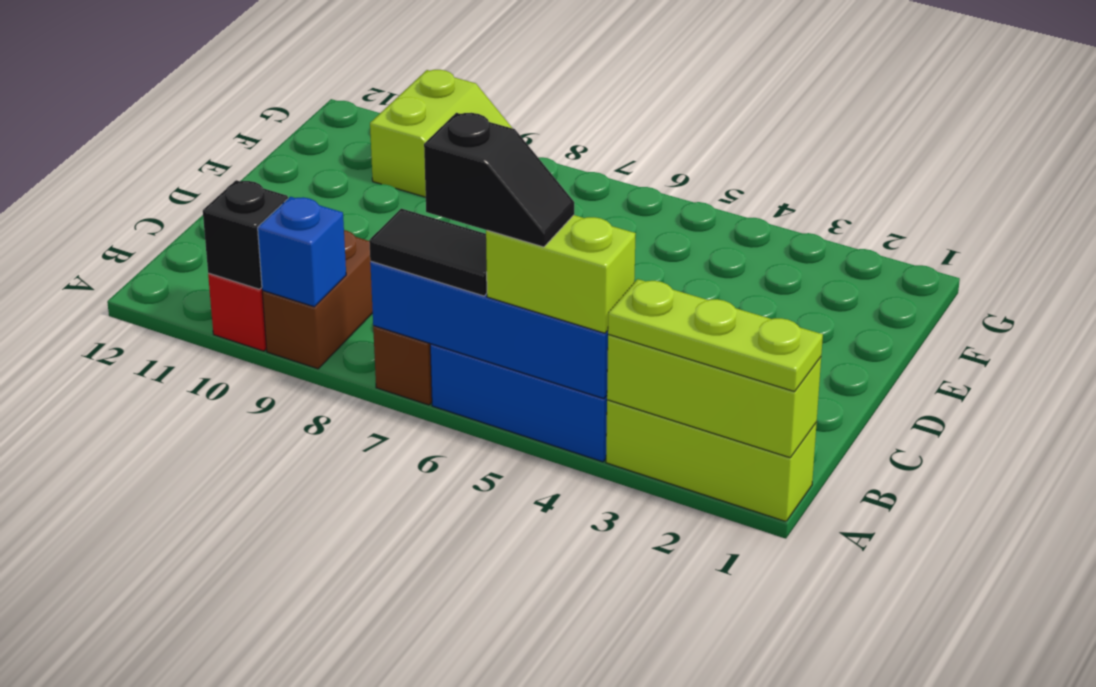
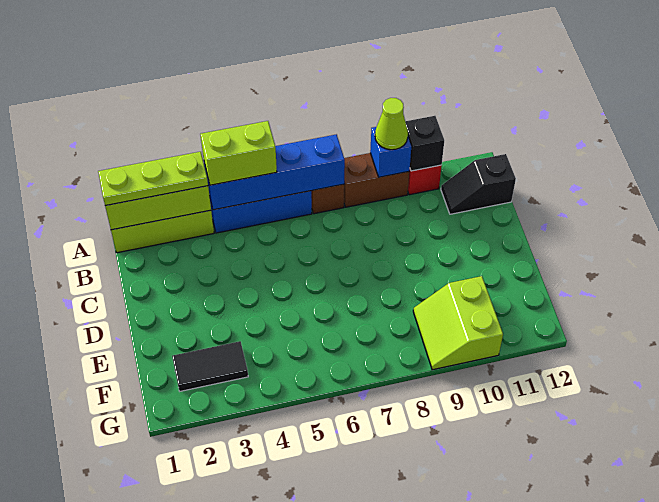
black 1x2 slope [424,113,574,247] -> black 1x2 slope moved to [441,154,516,214]
black 1x2 tile [369,209,487,296] -> black 1x2 tile moved to [172,341,248,391]
brown 1x2 brick [262,230,373,369] -> brown 1x2 brick turned to [344,153,409,207]
none -> lime 1x1 cone [375,98,408,150]

